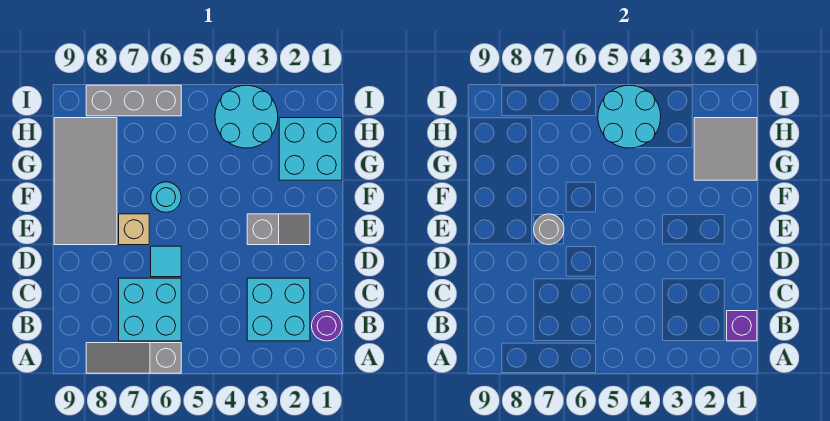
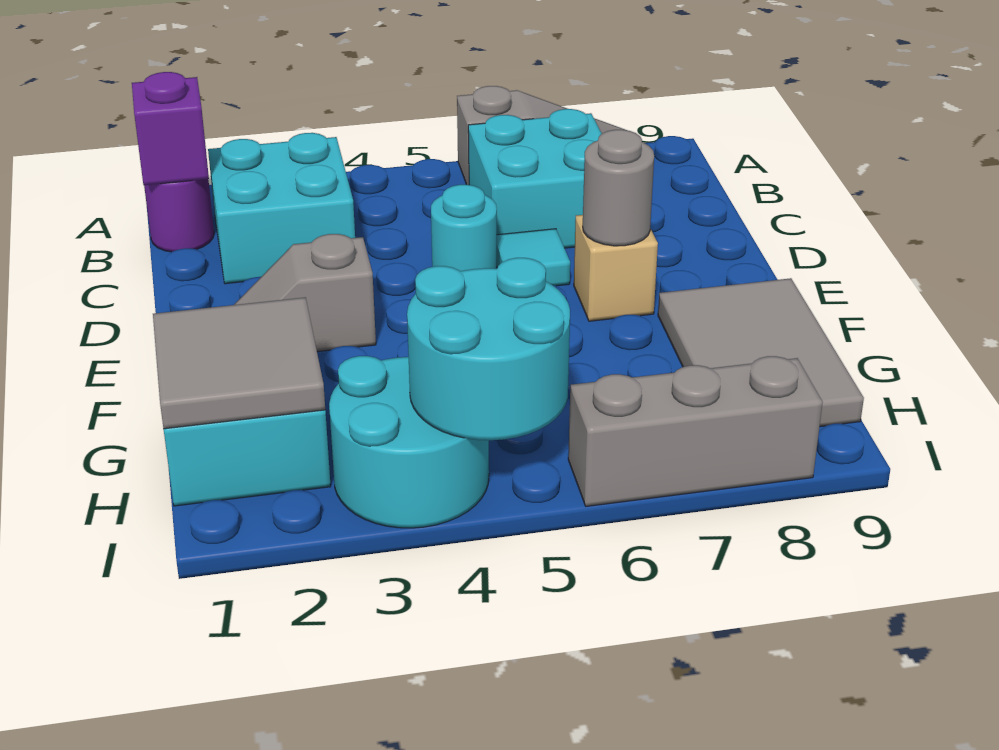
grey 2x4 tile [54,118,117,245] -> grey 2x3 tile [658,278,864,427]
cyan 1x1 round brick [151,182,181,212] -> cyan 1x1 round brick moved to [431,185,497,271]

